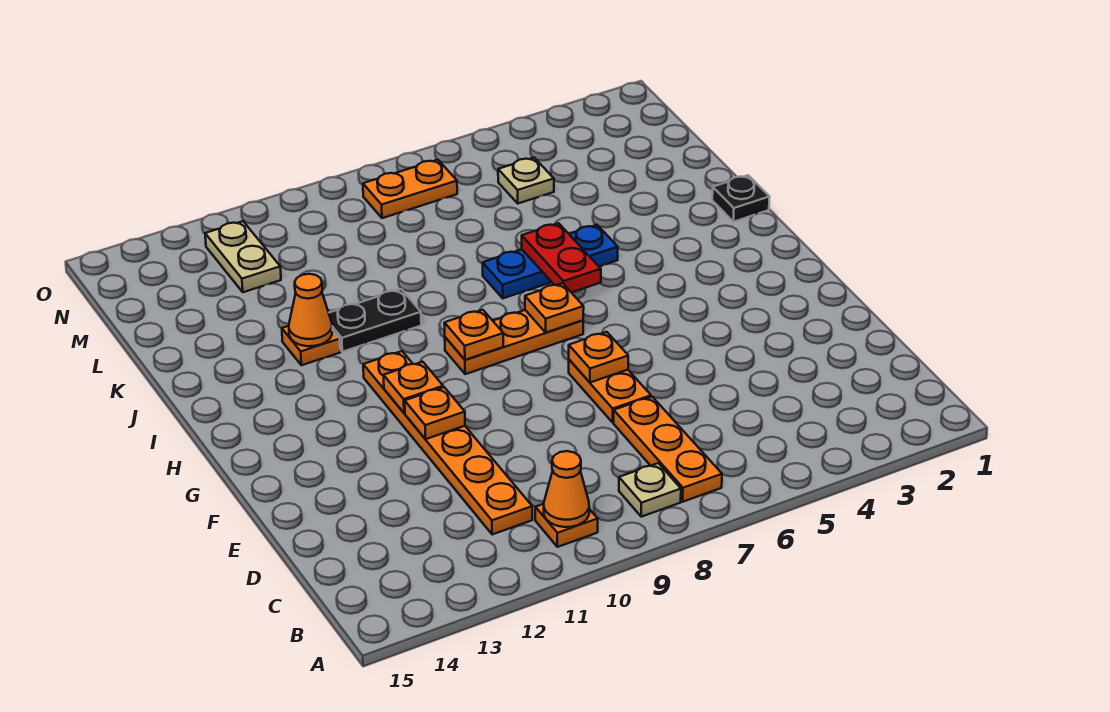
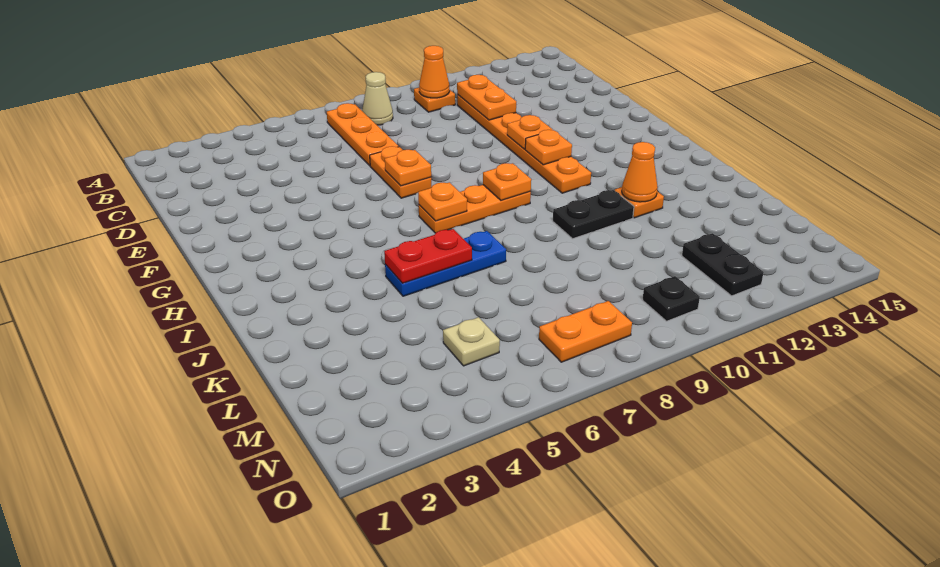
tan 1x1 plate [619,463,681,517] -> tan 1x1 cone [362,72,393,125]
none -> orange 1x2 plate [457,75,516,120]
red 1x2 plate [522,223,601,292] -> red 1x2 plate turned to [384,229,472,283]
black 1x1 plate [712,175,769,222] -> black 1x1 plate moved to [643,276,700,321]
tan 1x2 plate [205,221,281,292] -> black 1x2 plate [682,233,764,296]

